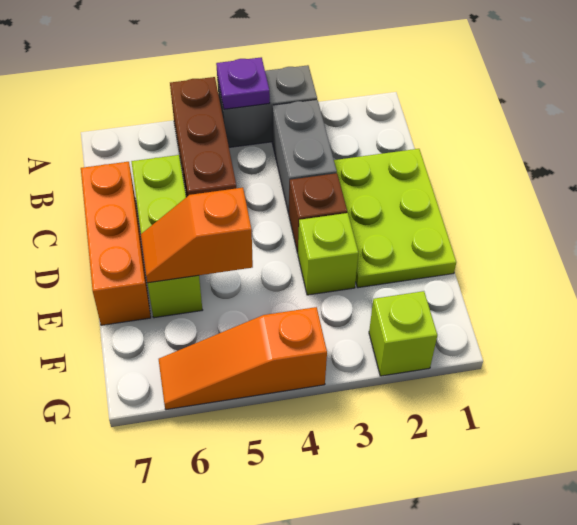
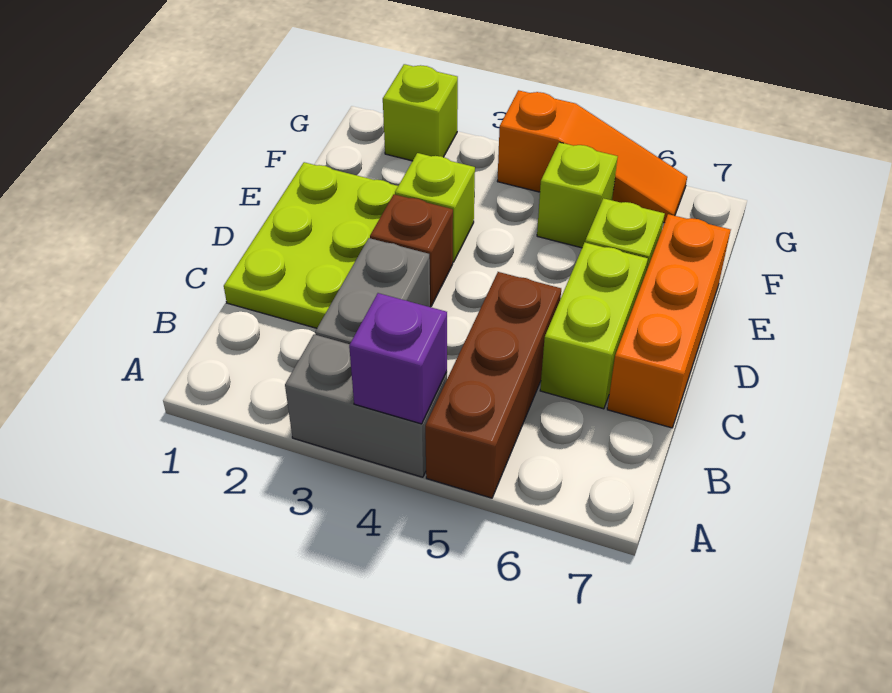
purple 1x1 plate [216,57,270,109] -> purple 1x1 brick [349,293,447,424]
orange 1x2 slope [141,188,253,283] -> none
none -> lime 1x1 brick [537,142,618,248]

